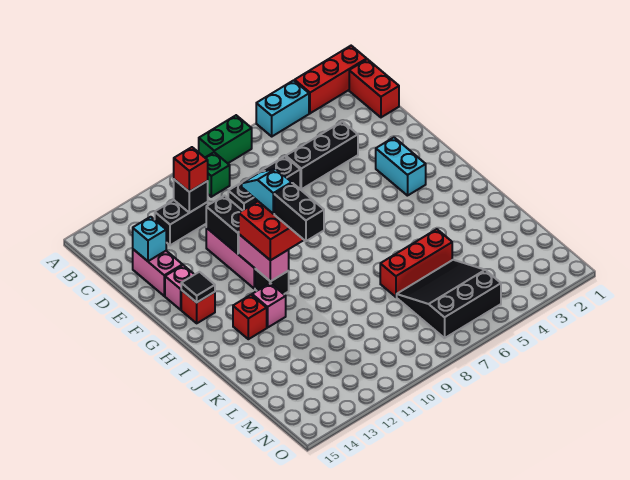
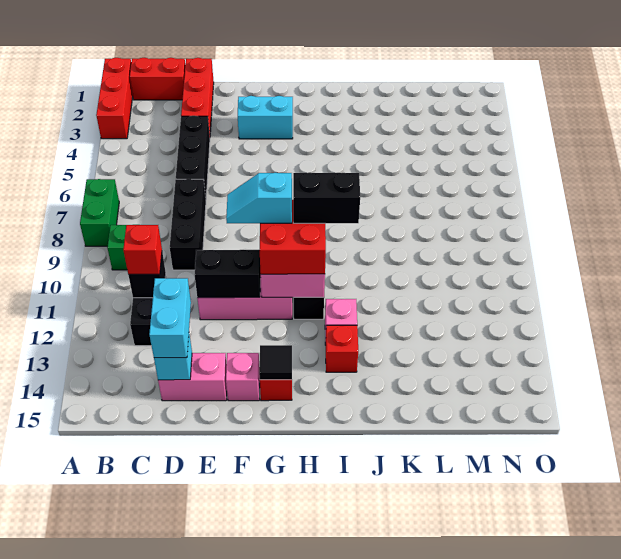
cyan 1x2 brick [256,80,309,136] -> cyan 1x2 brick moved to [149,278,191,358]
red 1x3 brick [380,229,452,297] -> red 1x3 brick moved to [181,58,214,134]
black 3x3 slope [397,260,501,338] -> none

